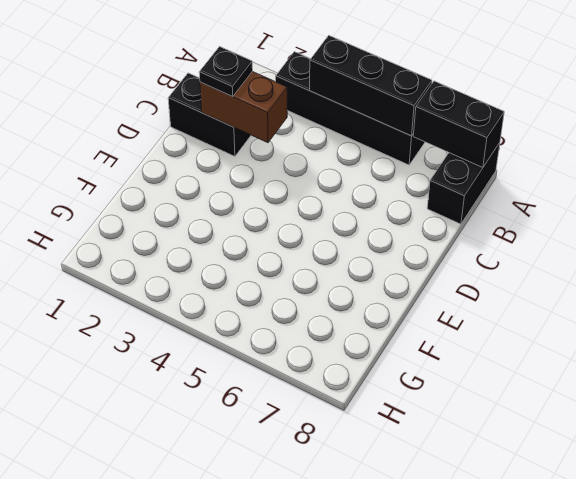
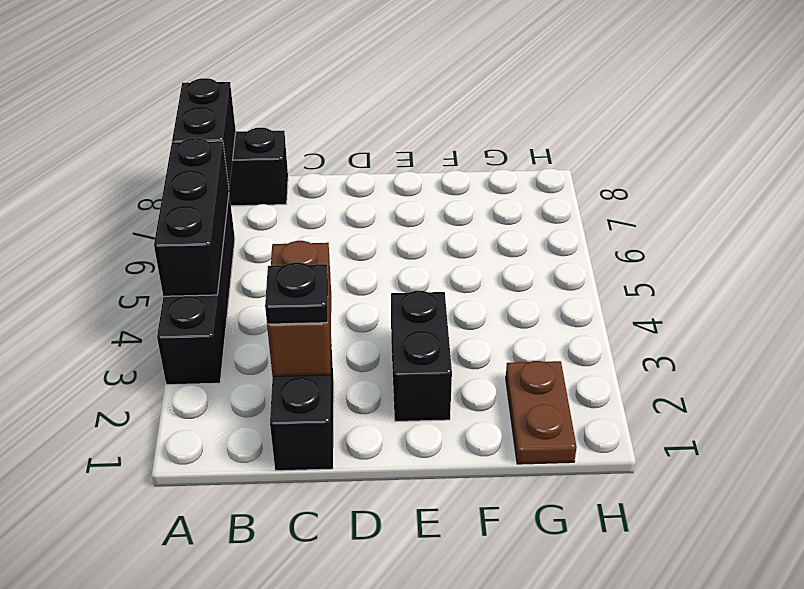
none -> black 1x2 brick [391,291,452,421]
none -> brown 1x2 plate [506,361,577,464]

